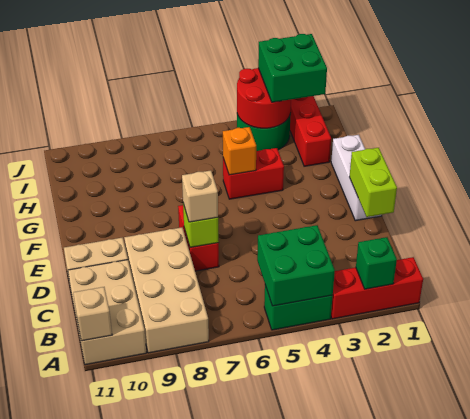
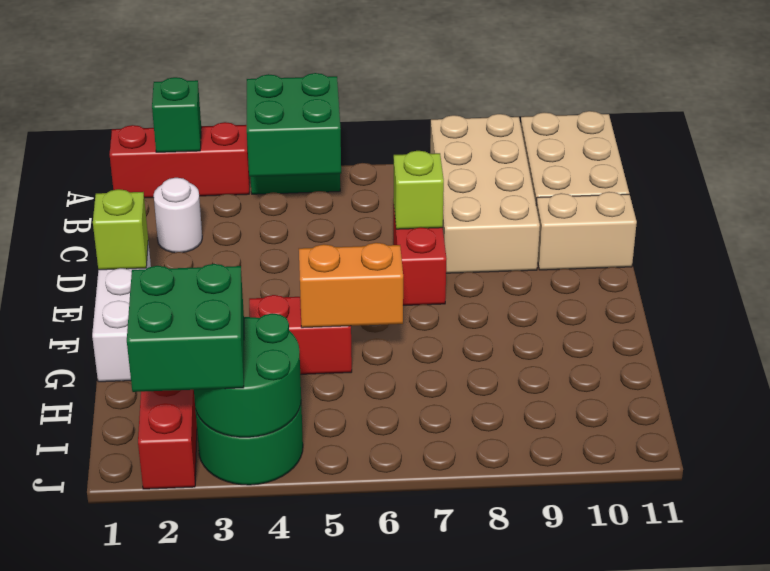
tan 1x1 brick [73,287,112,341] -> none
none -> white 1x1 round brick [154,178,202,253]
lime 1x2 brick [350,148,397,217] -> lime 1x1 brick [93,189,148,270]
tan 1x1 brick [182,170,218,222] -> none
orange 1x1 brick [223,127,256,175] -> orange 1x2 brick [299,243,403,328]
red 2x2 round brick [237,68,291,128] -> green 2x2 round brick [194,313,301,437]

